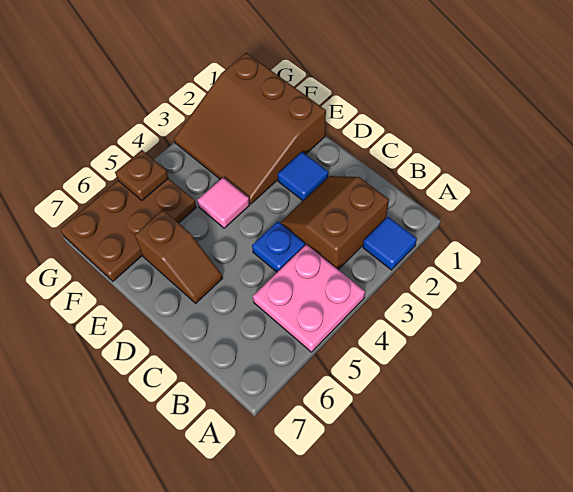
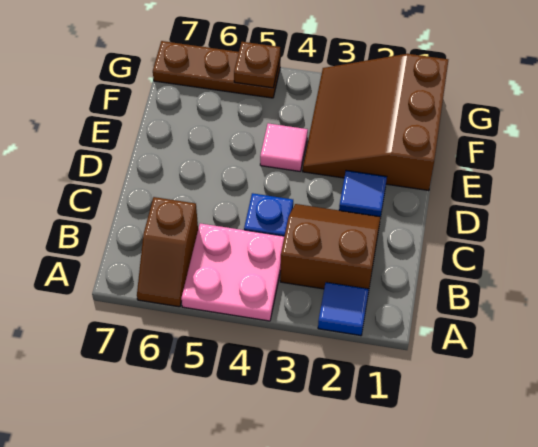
brown 1x2 slope [135,210,223,303] -> brown 1x2 slope moved to [137,197,198,307]
brown 2x3 plate [60,178,196,281] -> brown 1x3 plate [153,41,280,98]

